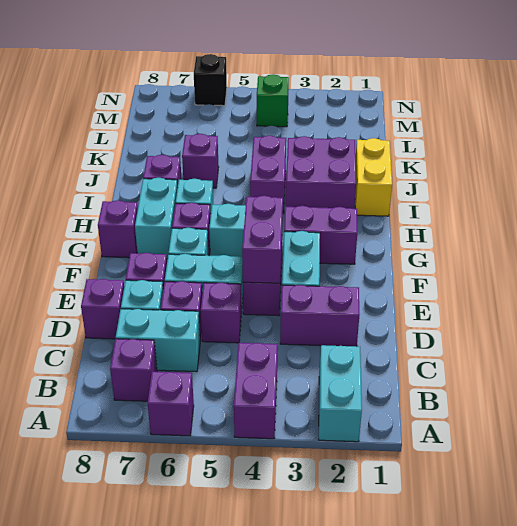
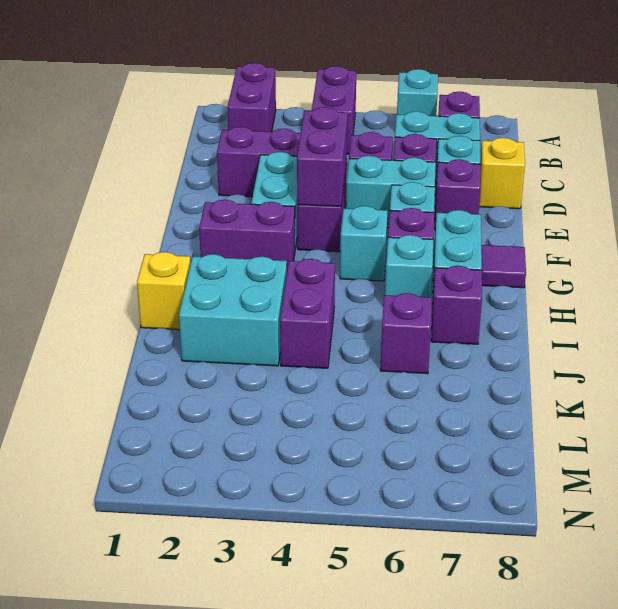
cyan 1x2 brick [319,345,362,442] -> purple 1x2 brick [227,63,276,132]
purple 1x1 brick [147,372,194,436] -> cyan 1x1 brick [397,69,438,116]
purple 1x1 brick [81,279,124,339] -> yellow 1x1 brick [479,138,525,209]
purple 1x1 brick [98,200,138,258] -> purple 1x1 tile [481,245,526,288]
yellow 1x2 brick [355,138,392,216] -> yellow 1x1 brick [137,252,191,330]
purple 2x2 brick [286,136,356,209] -> cyan 2x2 brick [179,254,287,366]
green 1x1 brick [257,74,289,127] -> none
black 1x1 brick [194,54,227,106] -> none

